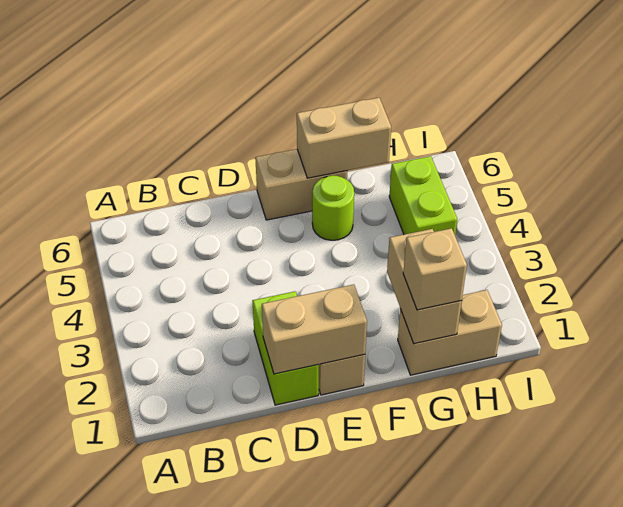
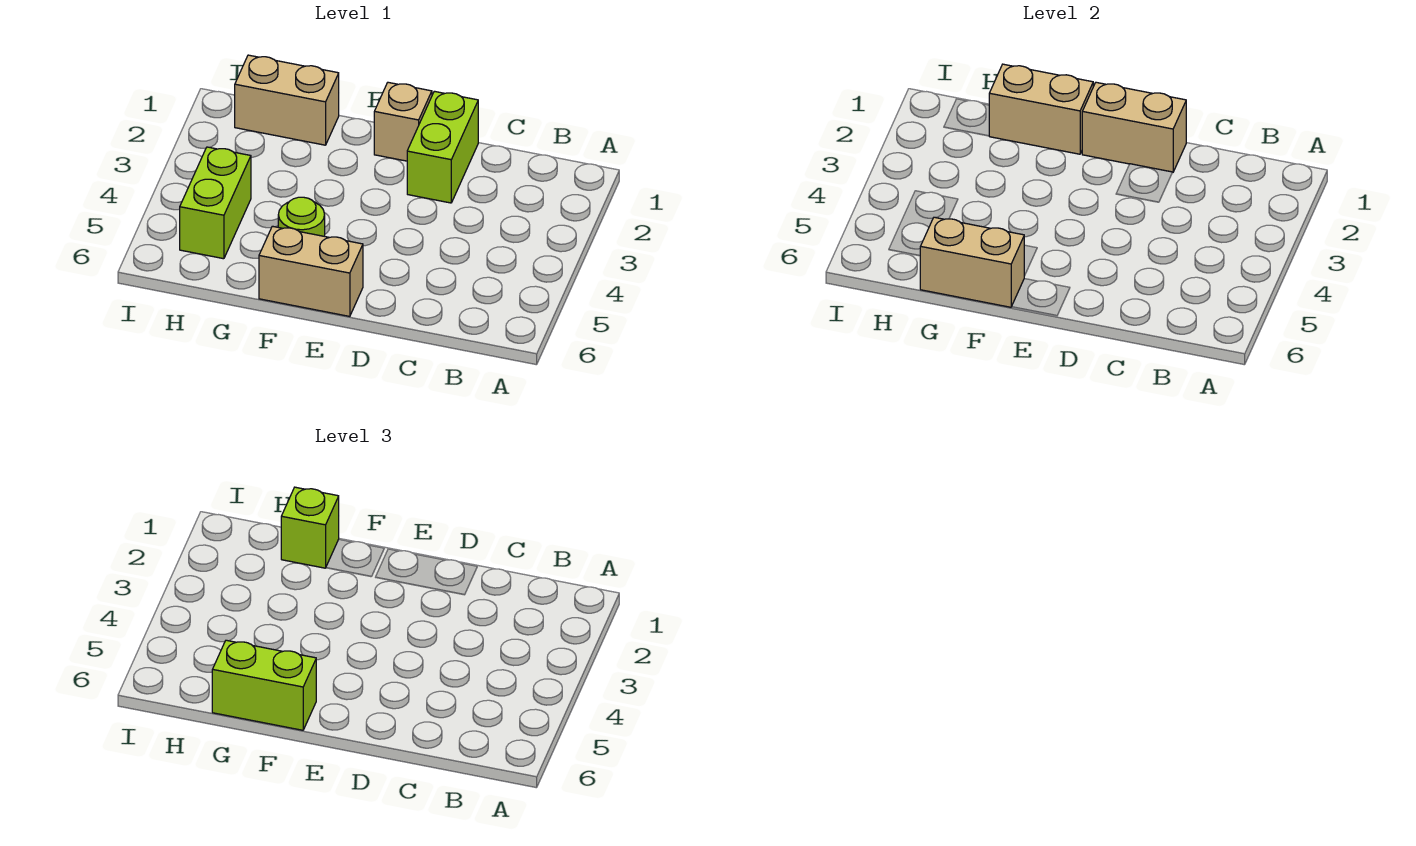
none -> lime 1x2 brick [212,640,316,730]
tan 1x2 brick [387,229,462,344] -> tan 1x2 brick turned to [989,64,1093,154]
tan 1x1 brick [403,228,467,310] -> lime 1x1 brick [281,487,339,568]

